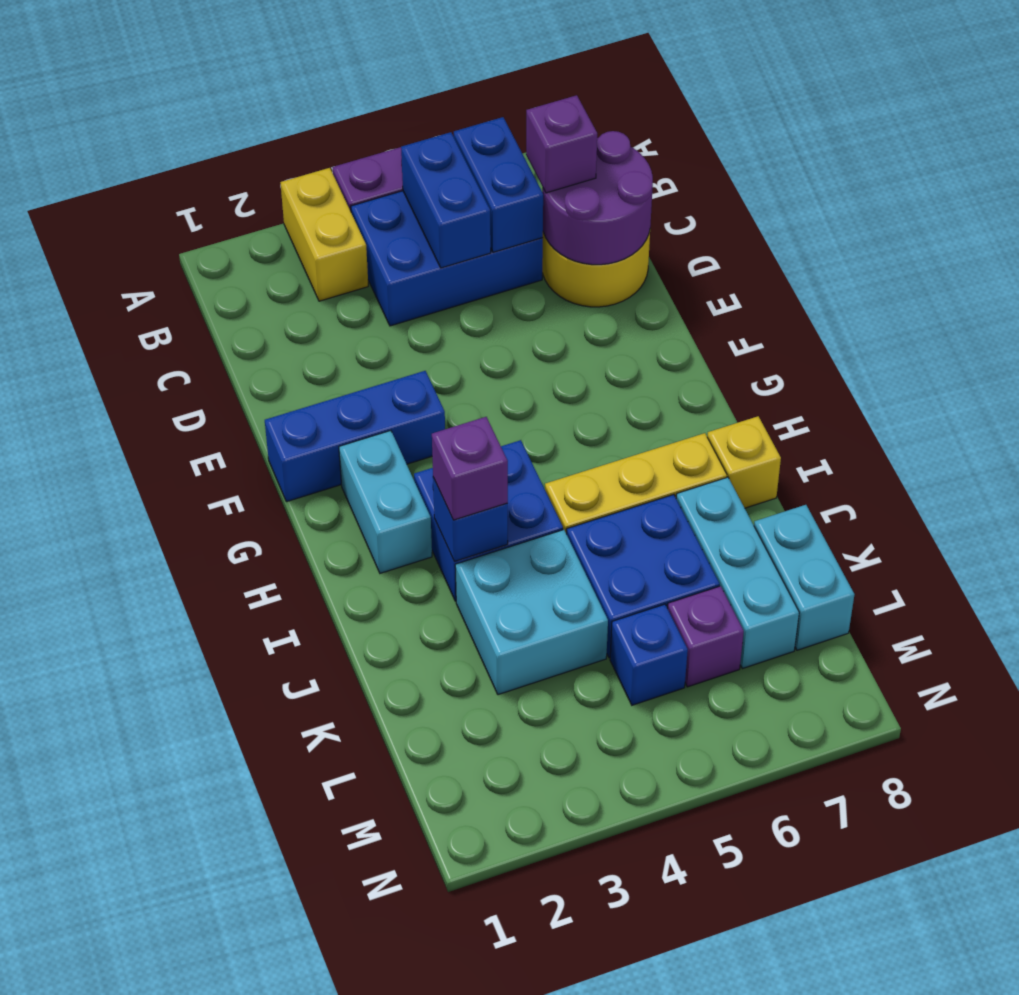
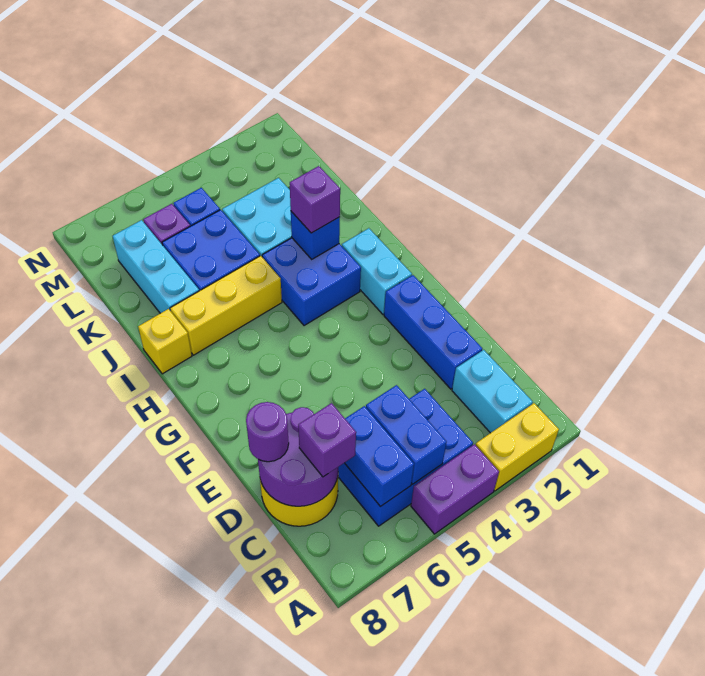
yellow 1x2 brick [280,168,368,301] -> yellow 1x2 brick turned to [476,403,559,491]
none -> purple 1x1 round brick [246,402,289,462]
blue 1x3 brick [265,371,445,502] -> blue 1x3 brick turned to [384,275,482,389]
cyan 1x2 brick [754,505,854,650] -> cyan 1x2 brick moved to [452,350,533,433]

